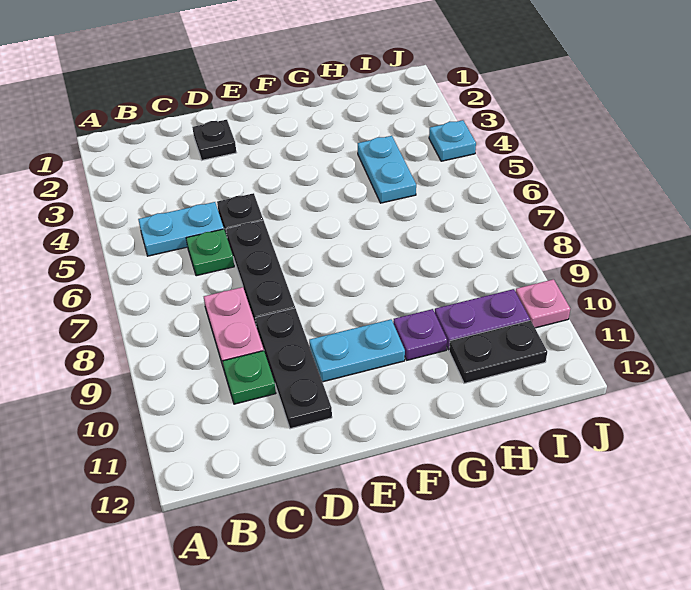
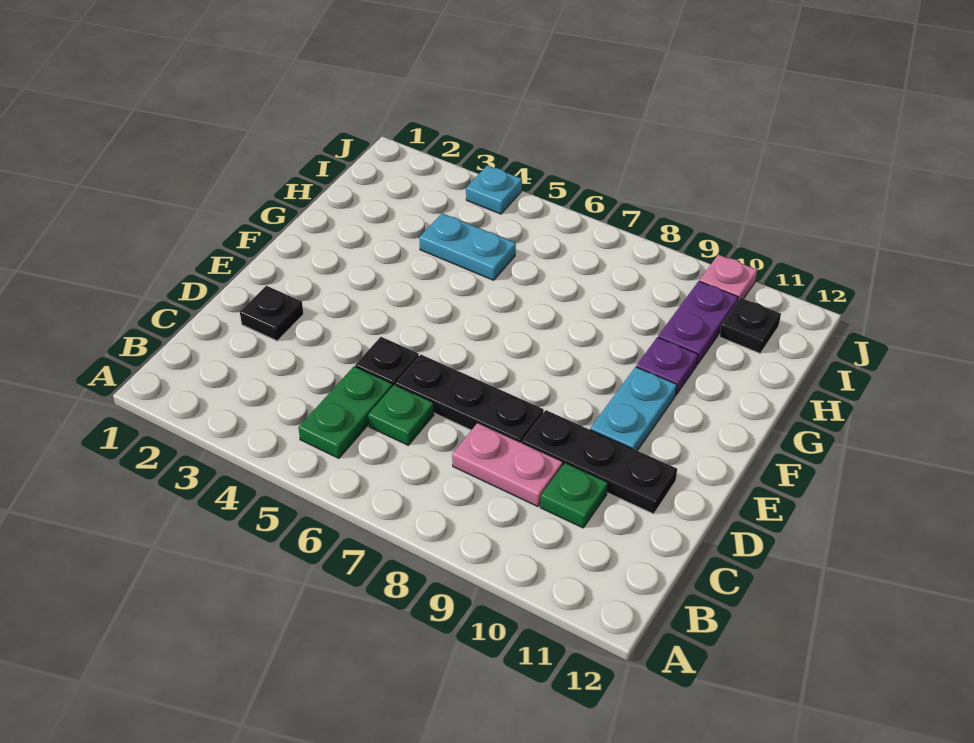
cyan 1x2 plate [138,202,224,256] -> green 1x2 plate [298,366,392,458]
black 1x2 plate [449,320,547,383] -> black 1x1 plate [720,298,781,353]

